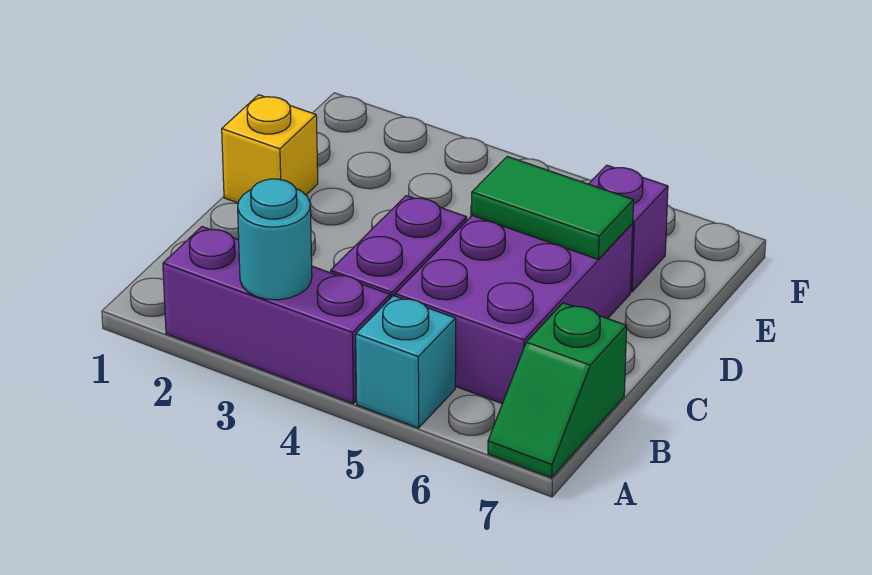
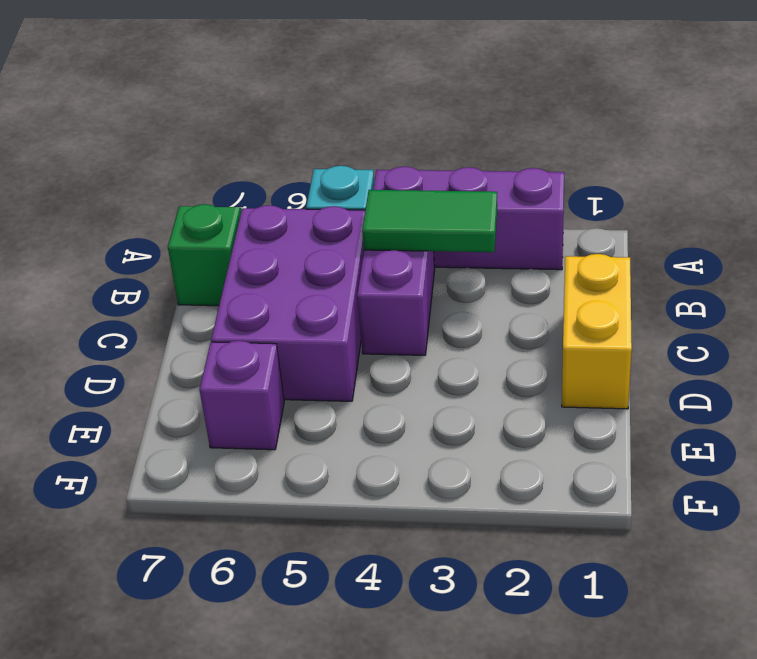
cyan 1x1 round brick [238,179,312,300] -> none
yellow 1x1 brick [222,95,318,203] -> yellow 1x2 brick [562,254,632,409]
green 1x2 tile [472,156,634,259] -> green 1x2 tile moved to [362,190,497,252]

